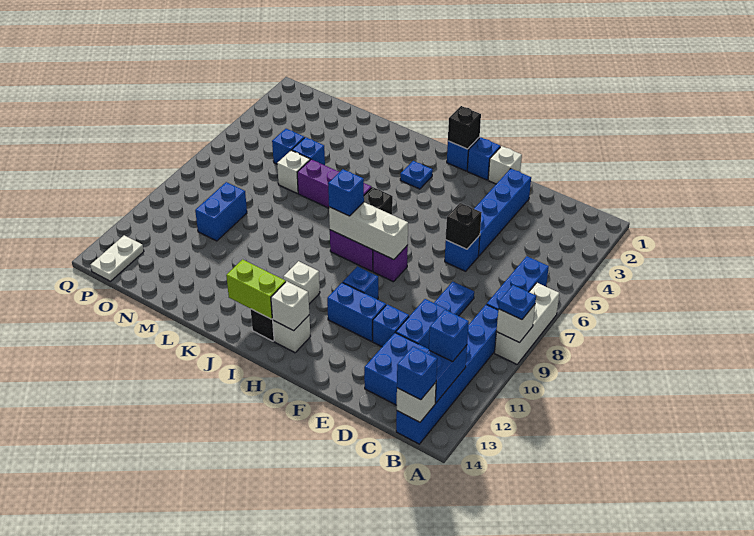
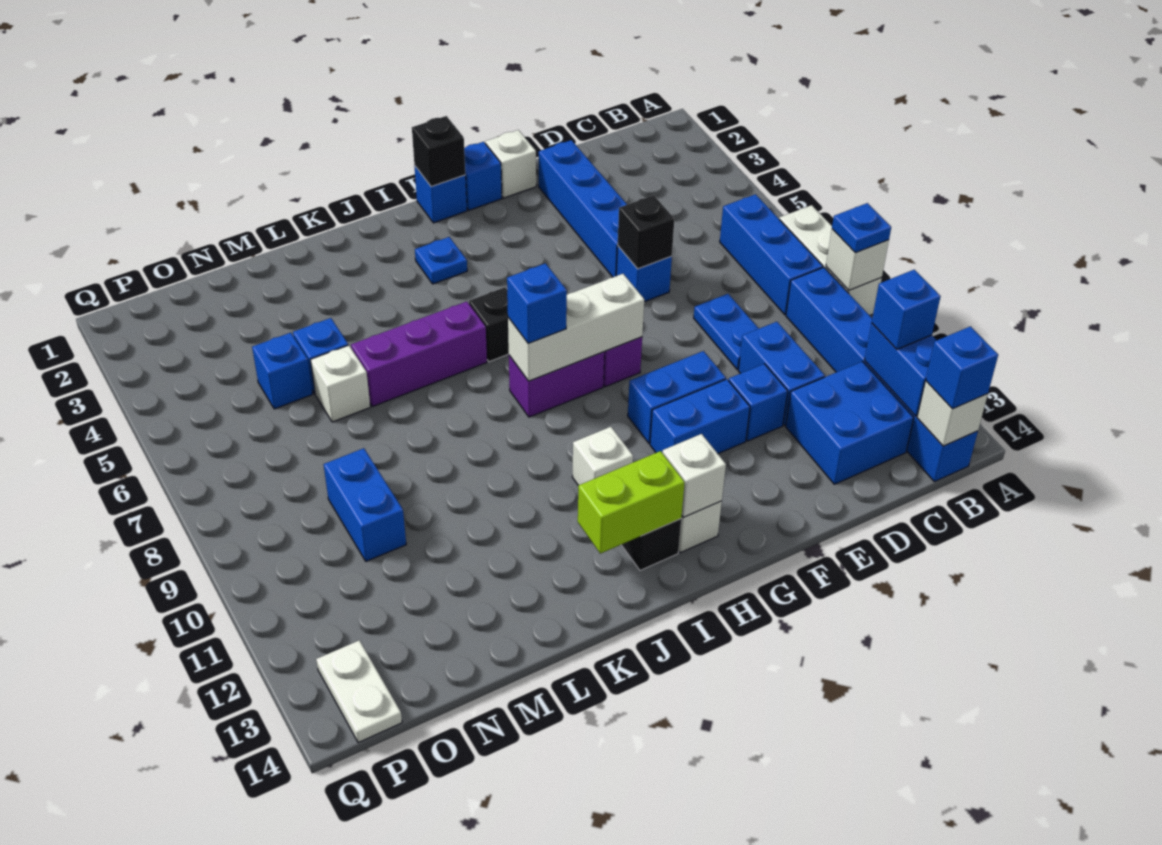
blue 1x1 brick [343,266,378,299] -> blue 1x2 brick [628,351,726,444]

